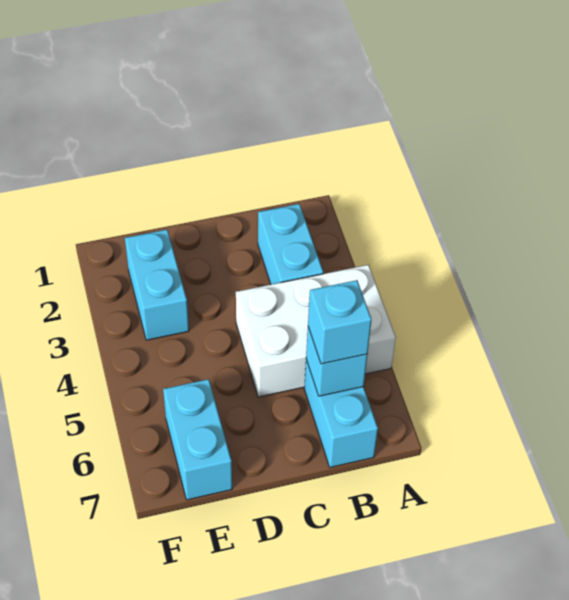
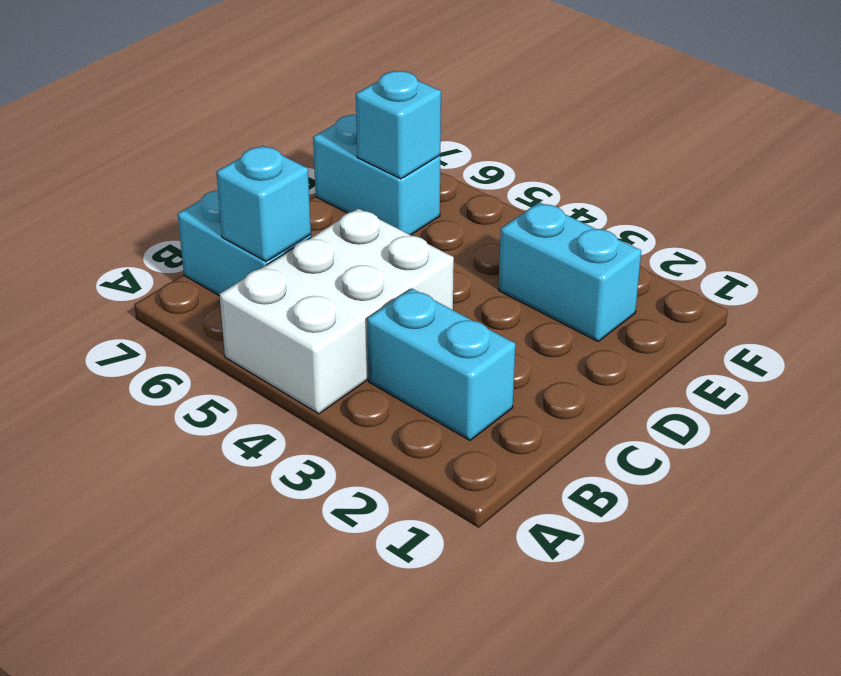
cyan 1x1 brick [308,280,372,364] -> cyan 1x1 brick moved to [356,71,441,179]

